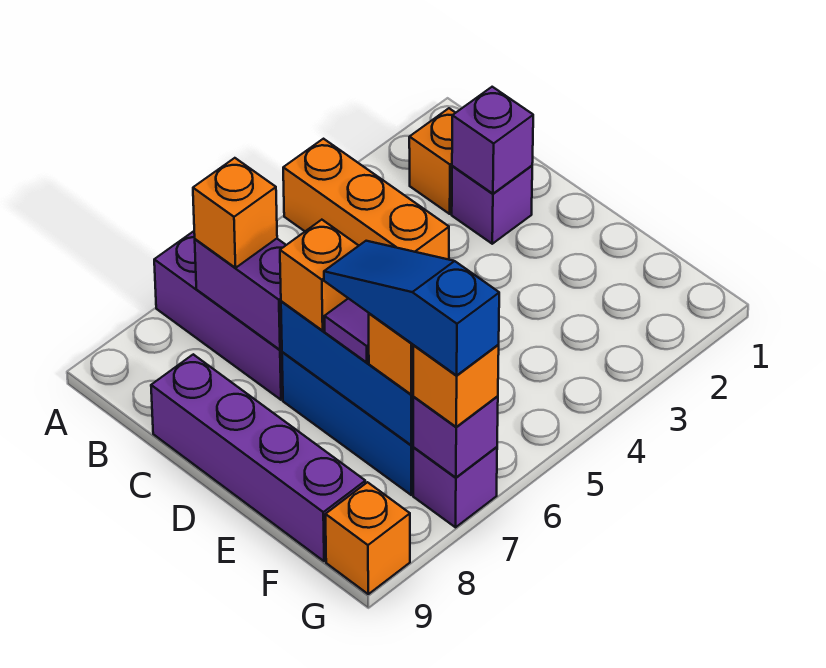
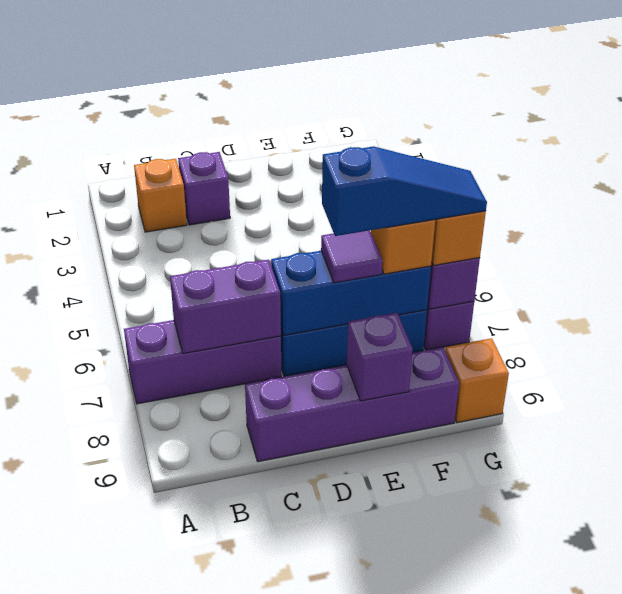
orange 1x3 brick [283,139,449,260] -> none
orange 1x1 brick [193,158,277,268] -> none
purple 1x1 brick [452,87,533,194] -> purple 1x1 brick moved to [347,313,413,401]
orange 1x1 brick [280,220,359,331] -> none
blue 1x3 slope [324,241,499,375] -> blue 1x3 slope turned to [322,146,487,236]

